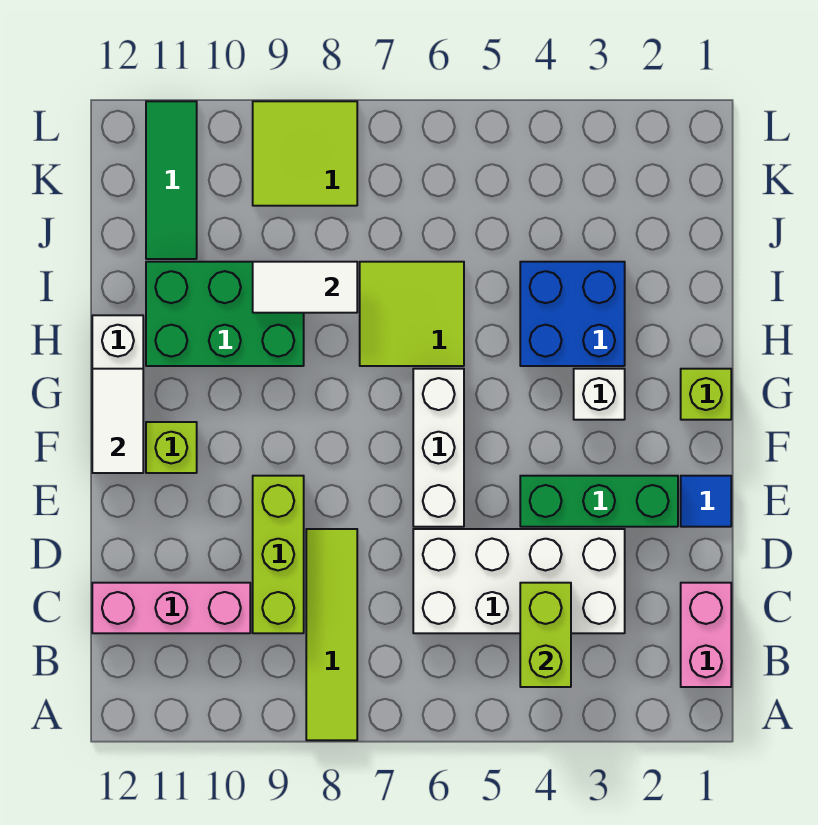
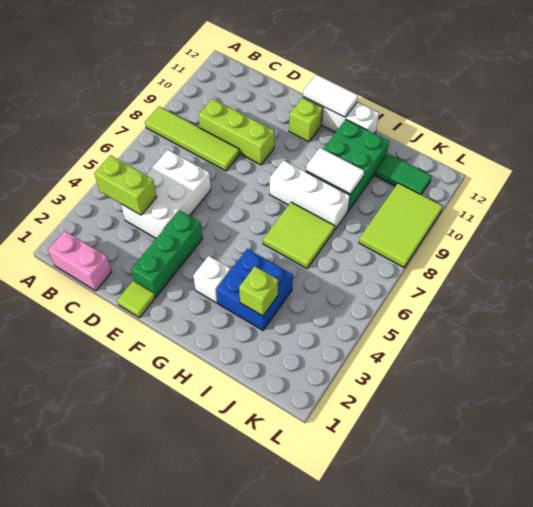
white 2x4 brick [413,529,625,633] -> white 2x3 brick [121,150,211,238]
pink 1x3 brick [92,583,250,633] -> none
blue 1x1 tile [681,476,731,527] -> lime 1x1 tile [117,281,155,318]
white 1x3 brick [413,369,464,527] -> white 1x3 brick moved to [270,160,350,230]
lime 1x1 brick [681,369,731,420] -> lime 1x1 brick moved to [239,266,278,316]
white 1x2 tile [253,262,357,313] -> white 1x2 tile turned to [306,148,364,194]
green 1x3 tile [146,101,197,259] -> green 1x2 tile [375,154,432,195]
lime 2x2 tile [253,101,357,206] -> lime 2x3 tile [359,183,443,267]

